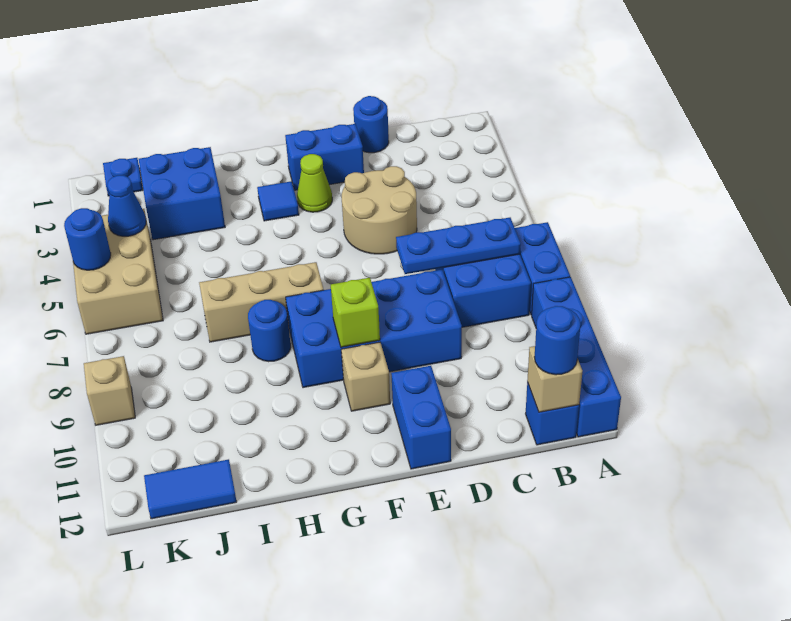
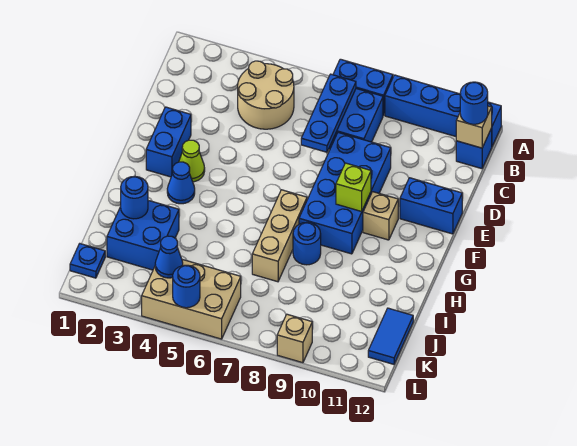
blue 1x1 round brick [353,96,389,153] -> blue 1x1 round brick moved to [121,176,148,219]
tan 2x2 round brick [342,166,417,254] -> tan 2x2 round brick moved to [238,61,294,129]
blue 1x1 tile [257,181,299,221] -> blue 1x1 cone [167,162,195,204]

